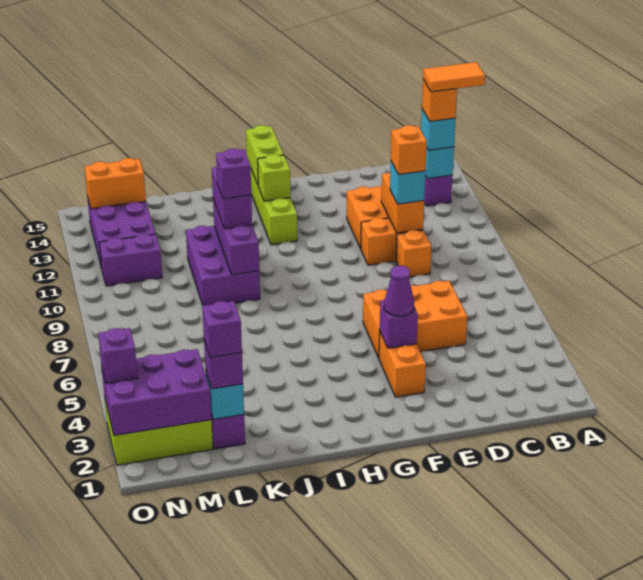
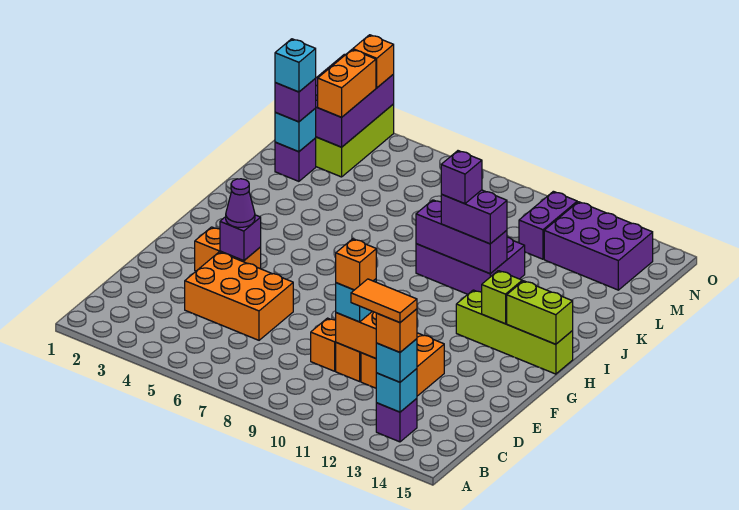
orange 1x2 tile [423,62,485,92] -> orange 1x2 tile turned to [351,279,417,323]
orange 2x3 brick [363,281,467,358] -> orange 2x3 brick turned to [185,252,293,340]
purple 1x1 brick [202,301,242,357] -> cyan 1x1 brick [275,39,316,92]
orange 1x2 brick [85,158,146,209] -> orange 1x2 brick moved to [318,50,376,117]
purple 1x1 brick [98,328,138,383] -> orange 1x1 brick [353,35,394,88]

